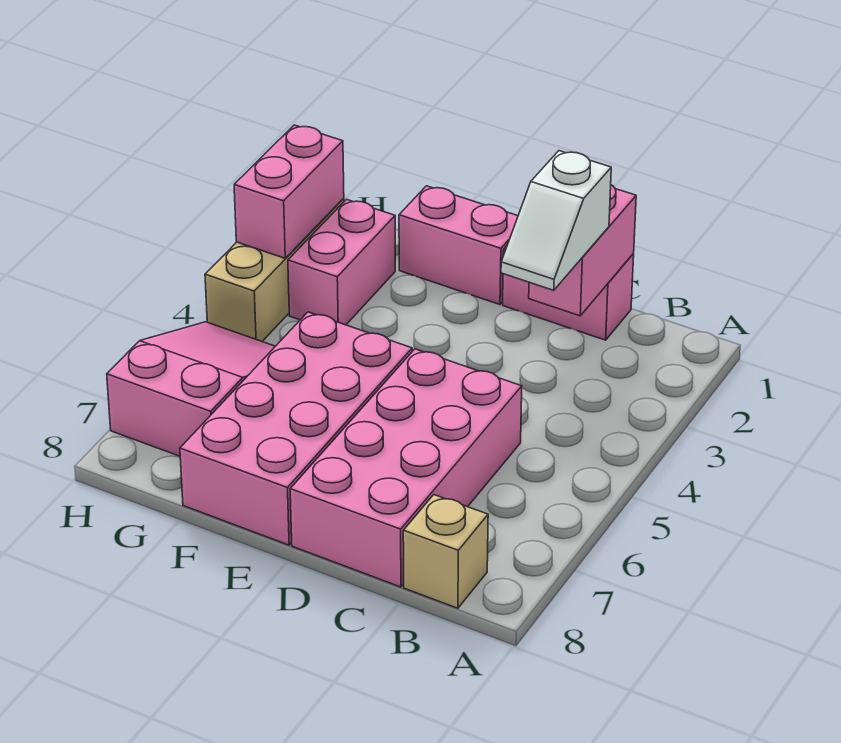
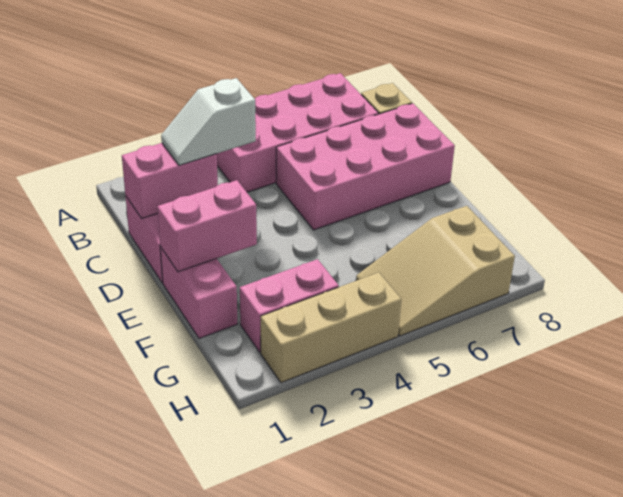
white 1x2 slope [501,151,611,290] -> white 1x2 slope turned to [161,78,256,166]
pink 2x4 brick [180,312,412,545] -> pink 2x4 brick moved to [217,73,379,192]
pink 2x3 slope [107,322,275,456] -> tan 2x3 slope [356,206,515,336]
pink 1x2 brick [234,125,344,258] -> pink 1x2 brick moved to [157,180,257,272]

